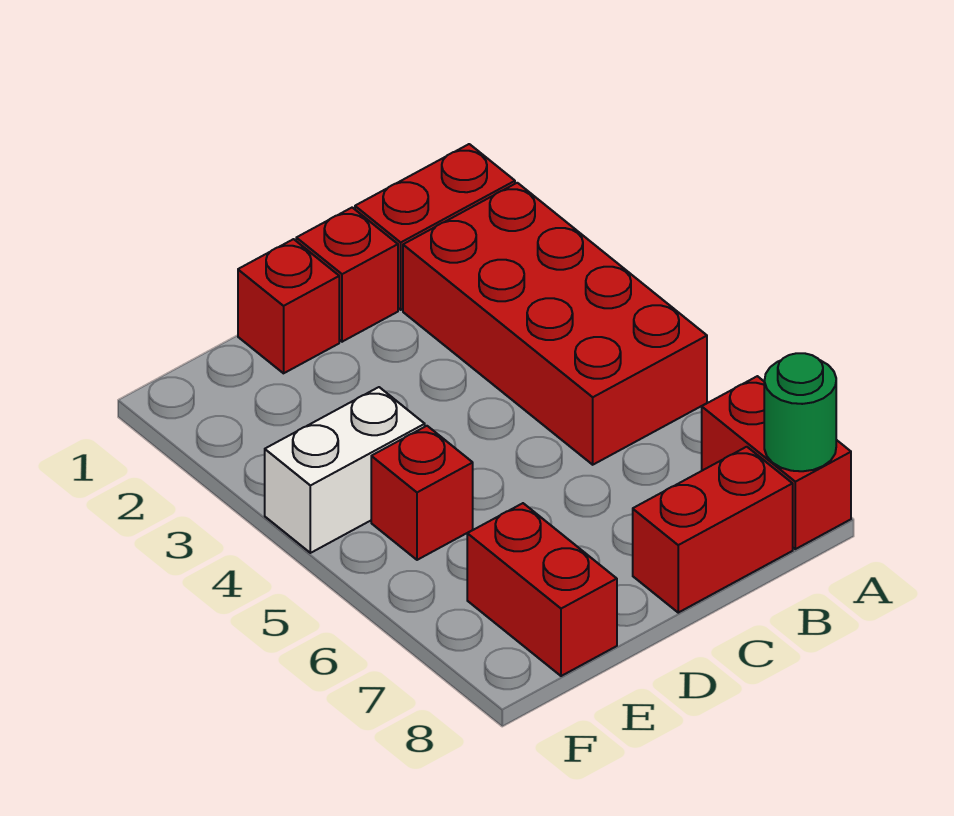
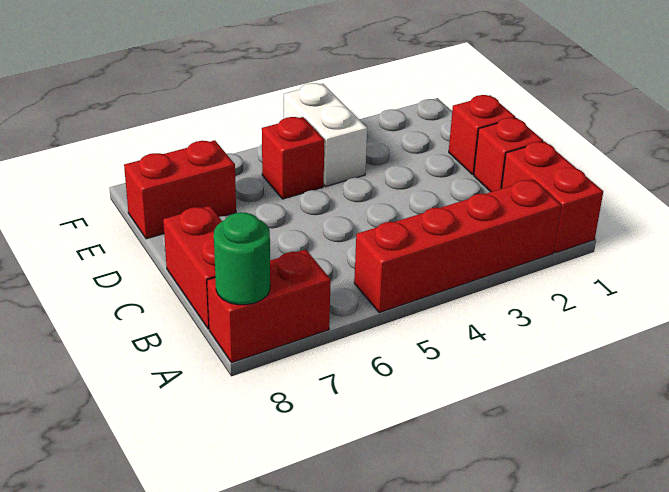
red 2x4 brick [403,183,707,465] -> red 1x4 brick [354,179,561,313]

